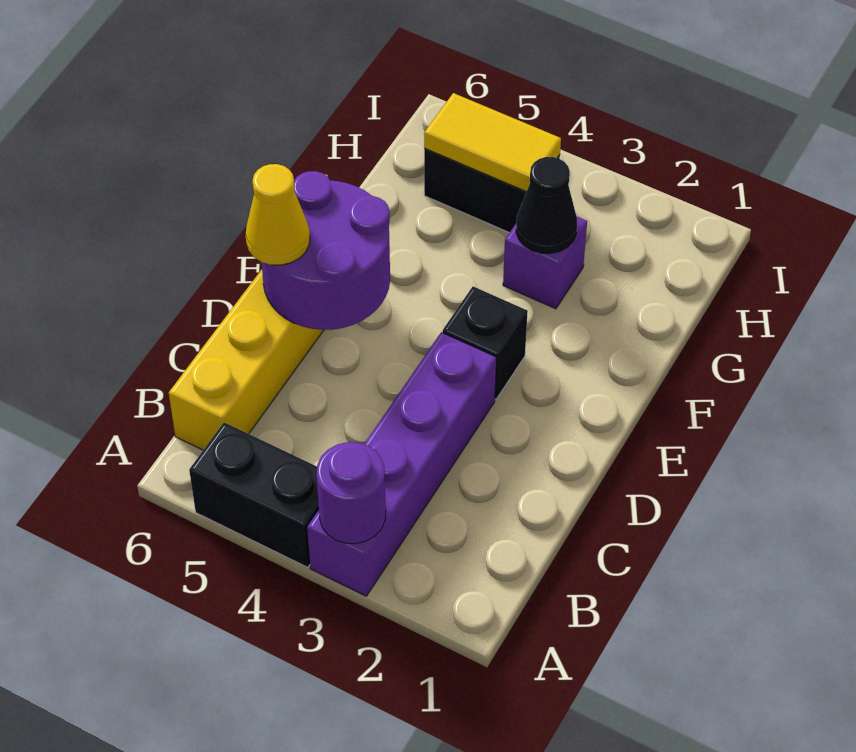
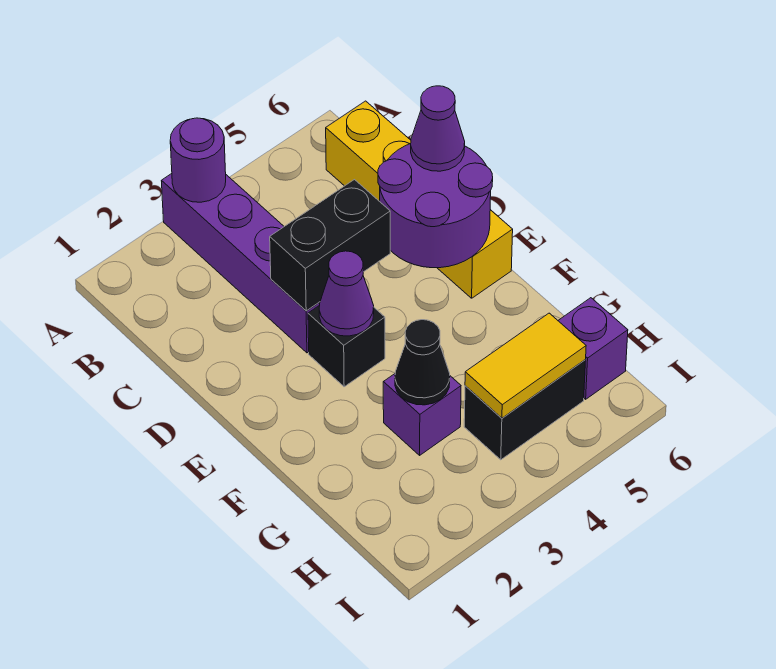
black 1x2 brick [189,422,319,567] -> black 1x2 brick moved to [270,180,390,311]
yellow 1x1 cone [246,164,310,265] -> purple 1x1 cone [411,86,465,171]
none -> purple 1x1 cone [319,251,374,336]
none -> purple 1x1 brick [558,298,628,399]

